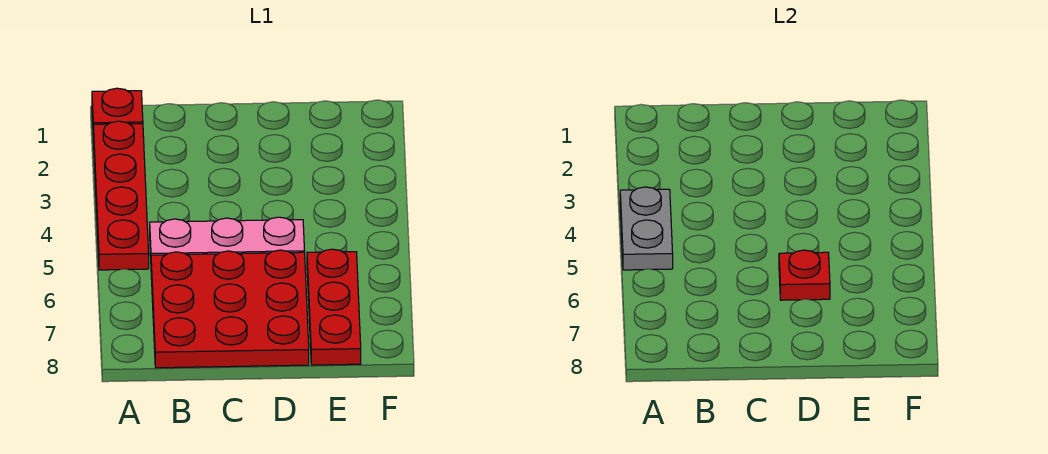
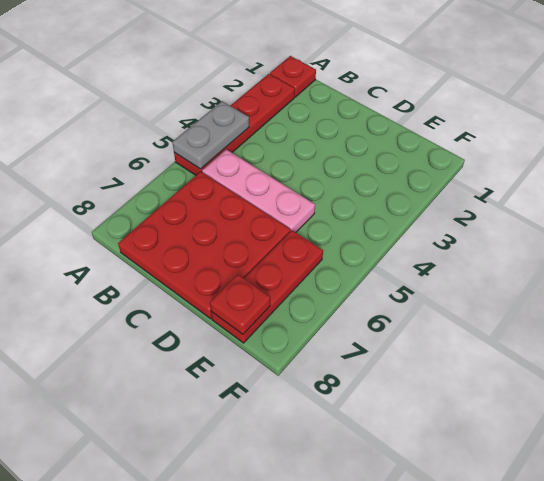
red 1x1 plate [779,250,830,300] -> red 1x1 plate moved to [210,275,270,334]

